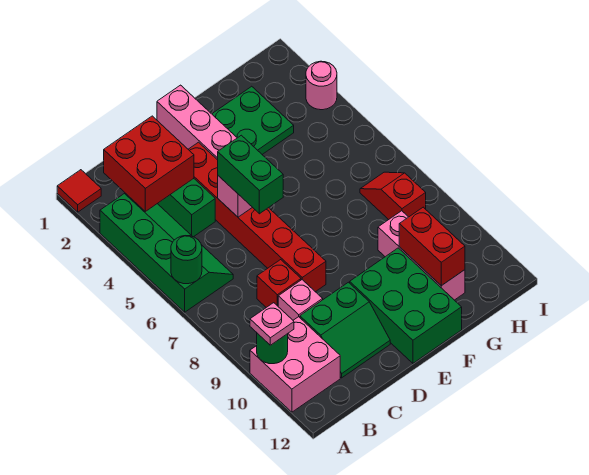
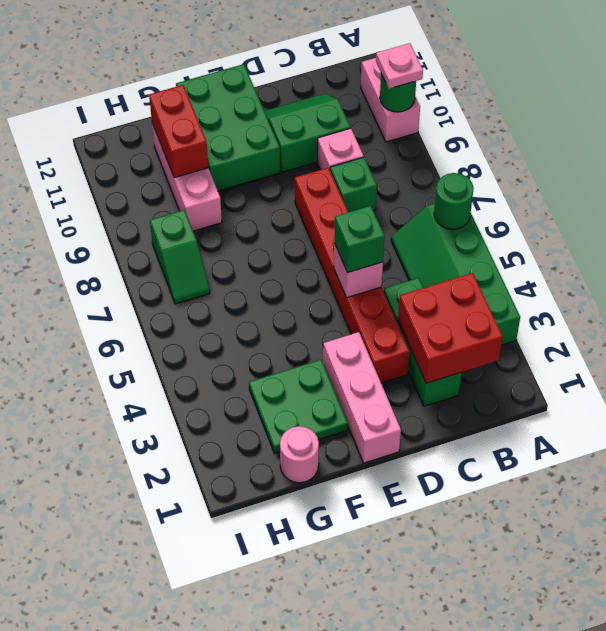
red 1x1 tile [57,170,101,212] -> none
pink 2x2 brick [250,317,340,412] -> pink 1x2 brick [361,58,420,142]
red 1x1 brick [257,260,301,307] -> green 1x1 brick [330,157,377,212]
green 1x2 brick [218,135,283,214] -> green 1x1 brick [334,206,385,273]
red 1x2 slope [360,172,426,220] -> green 1x2 slope [150,210,210,304]
pink 1x1 round brick [306,61,337,110] -> pink 1x1 round brick moved to [280,426,319,483]

